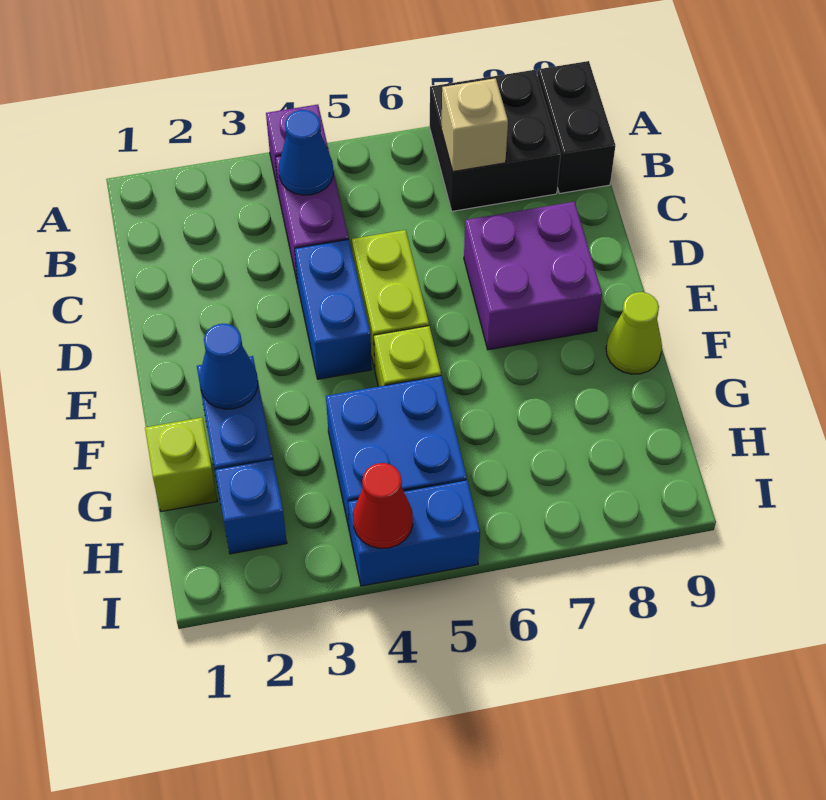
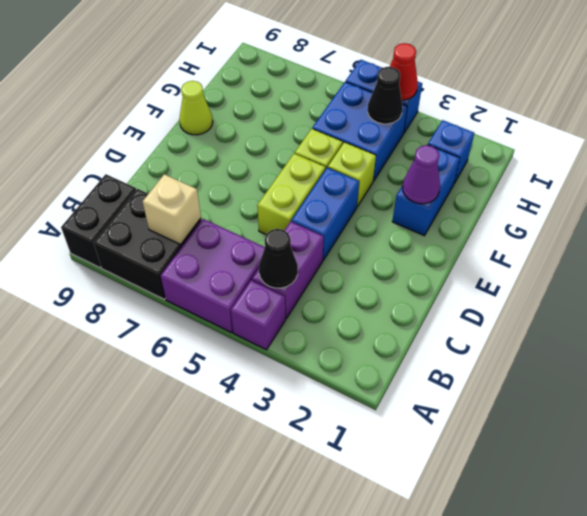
blue 1x1 cone [279,110,333,195] -> black 1x1 cone [259,229,298,288]
purple 2x2 brick [464,202,602,350] -> purple 2x2 brick moved to [161,219,265,333]
blue 1x1 cone [199,324,258,409] -> purple 1x1 cone [403,145,440,204]
lime 1x1 brick [145,417,217,512] -> lime 1x1 brick moved to [328,142,376,207]
none -> black 1x1 cone [368,67,403,124]

